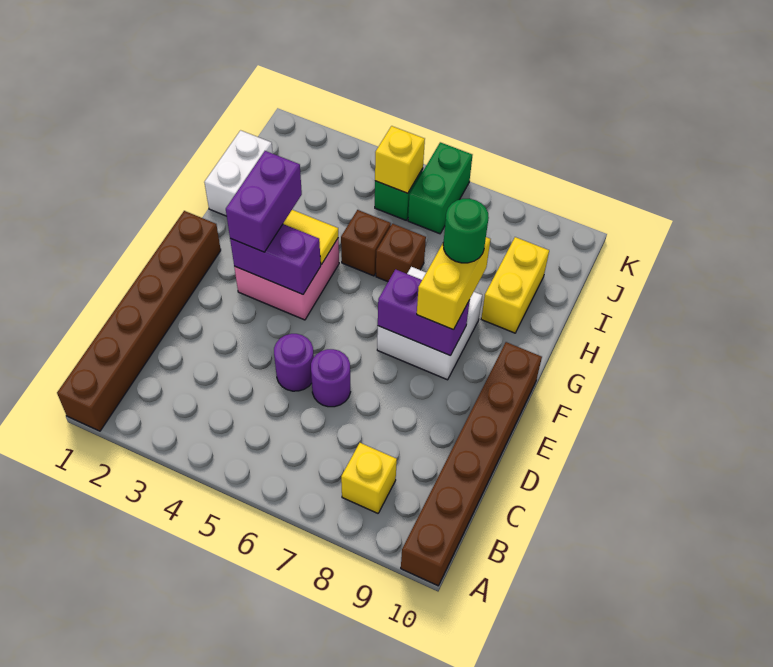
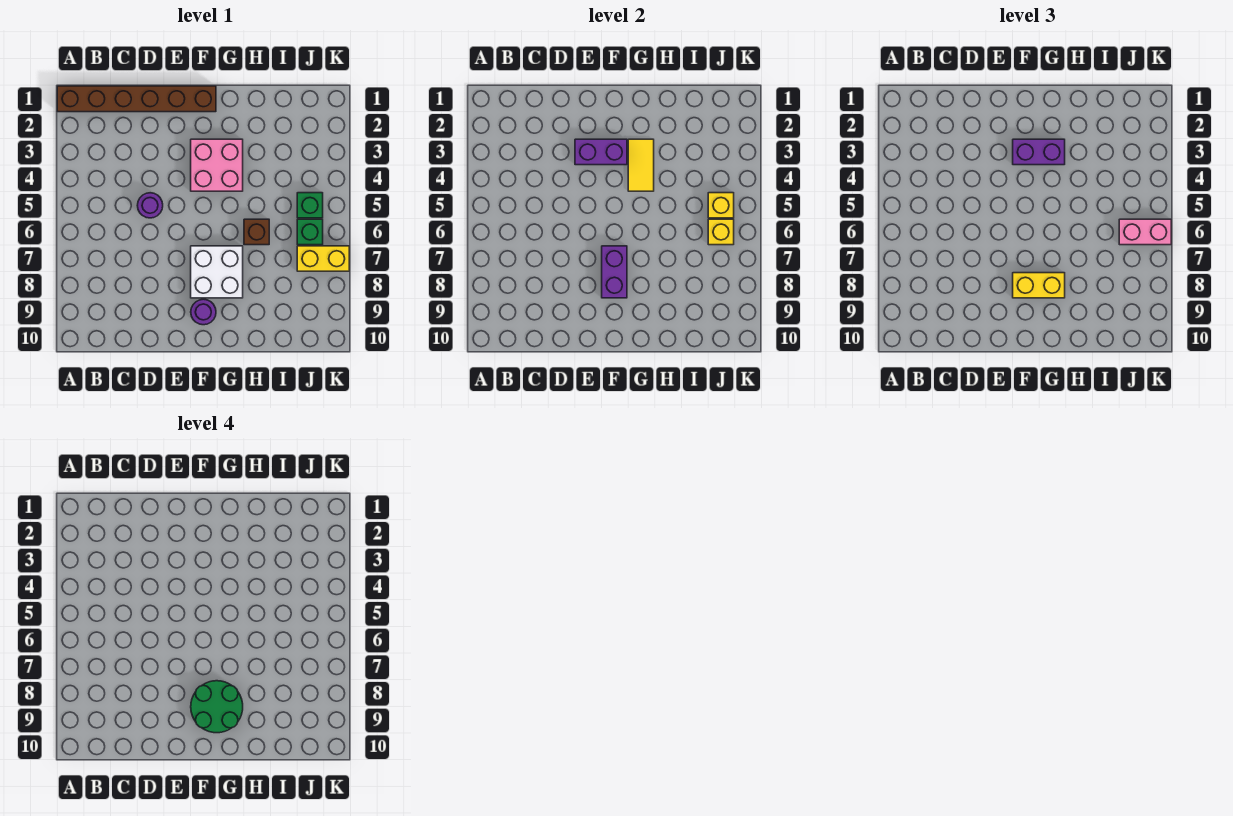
brown 1x6 brick [401,342,542,586] -> none
yellow 1x1 brick [341,443,397,513] -> yellow 1x1 brick moved to [708,219,734,245]
purple 1x1 round brick [311,349,350,407] -> purple 1x1 round brick moved to [191,299,216,325]
purple 1x2 brick [230,224,321,294] -> purple 1x2 brick turned to [575,139,627,165]
green 1x1 round brick [443,199,489,263] -> green 2x2 round brick [191,681,243,733]
white 1x2 brick [204,130,273,216] -> none
brown 1x1 brick [341,210,391,276] -> none
yellow 1x2 brick [481,237,549,333] -> yellow 1x2 brick moved to [297,246,349,271]
green 1x2 brick [408,142,472,234] -> green 1x1 brick [297,219,323,245]
none -> pink 1x2 brick [1119,219,1171,245]

